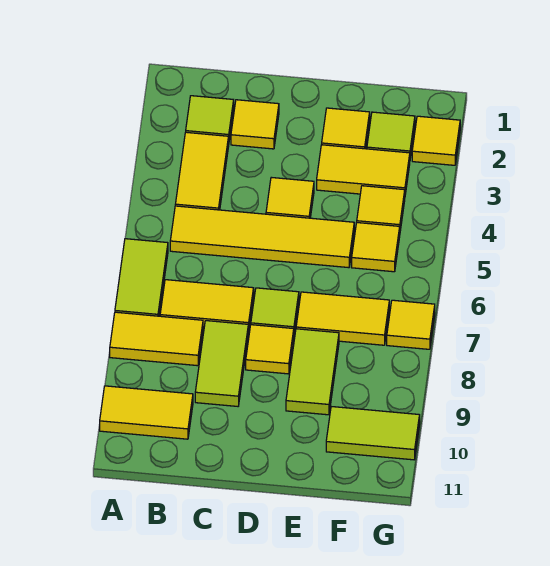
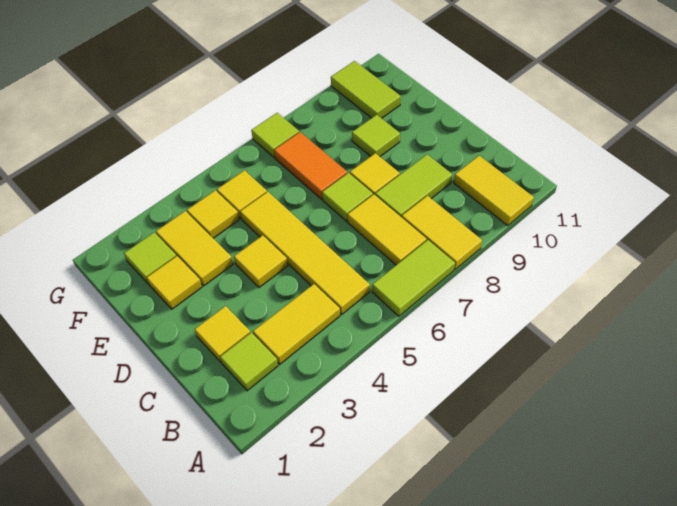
yellow 1x2 tile [296,292,389,345] -> orange 1x2 tile [274,132,347,199]
lime 1x2 tile [286,329,339,415] -> lime 1x1 tile [352,115,400,156]
yellow 1x1 tile [412,116,460,165] -> none
yellow 1x1 tile [387,300,435,349] -> lime 1x1 tile [251,113,299,158]

